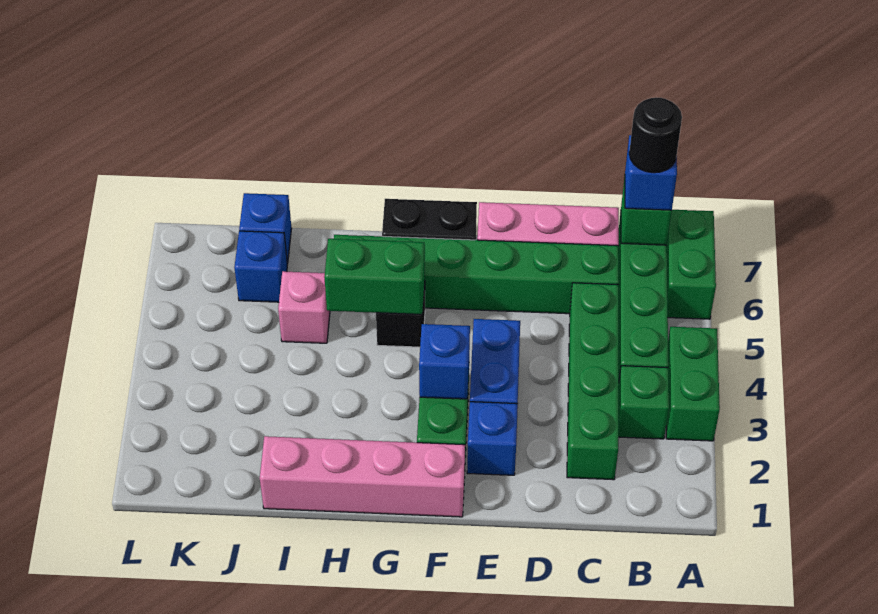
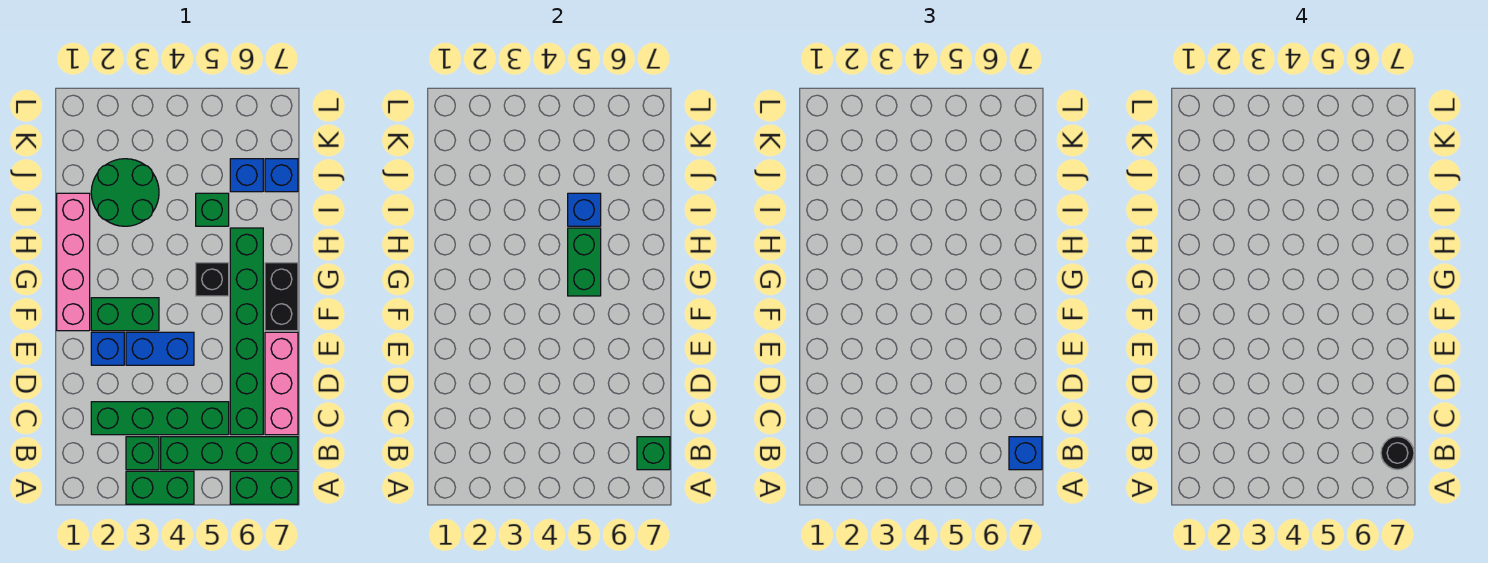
blue 1x1 brick [419,324,470,399] -> blue 1x1 brick moved to [568,193,601,226]
none -> green 2x2 round brick [91,159,159,226]
pink 1x1 brick [278,271,330,343] -> green 1x1 brick [196,193,229,226]

